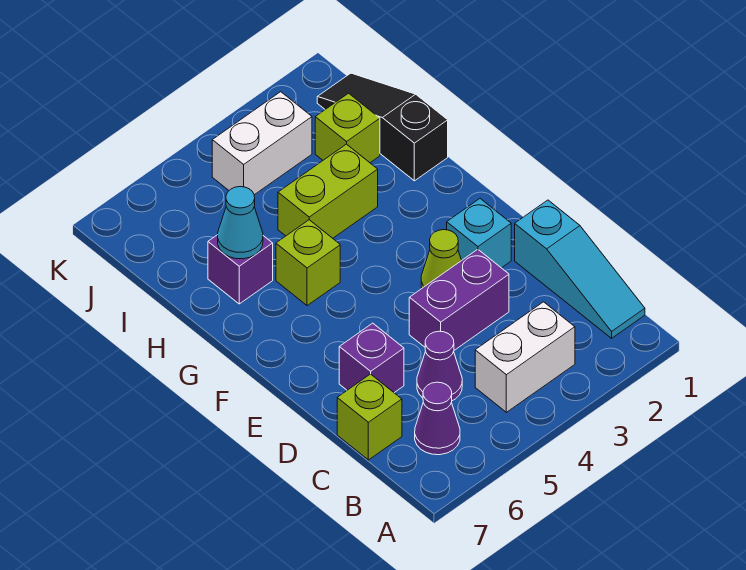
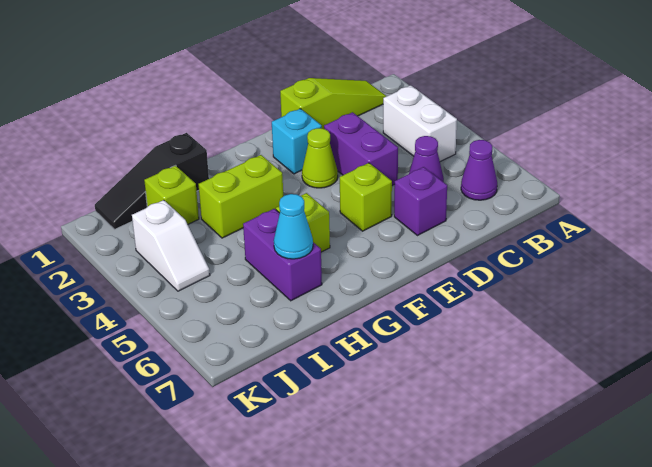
cyan 1x3 slope [515,200,645,338] -> lime 1x3 slope [280,78,386,129]
lime 1x1 brick [337,374,402,460] -> lime 1x1 brick moved to [340,163,392,231]
lime 1x2 brick [278,144,378,238] -> lime 1x2 brick turned to [199,155,283,238]
purple 1x1 brick [208,235,273,304] -> purple 1x2 brick [243,209,322,301]
white 1x2 brick [212,92,312,195] -> white 1x2 slope [132,200,210,291]

